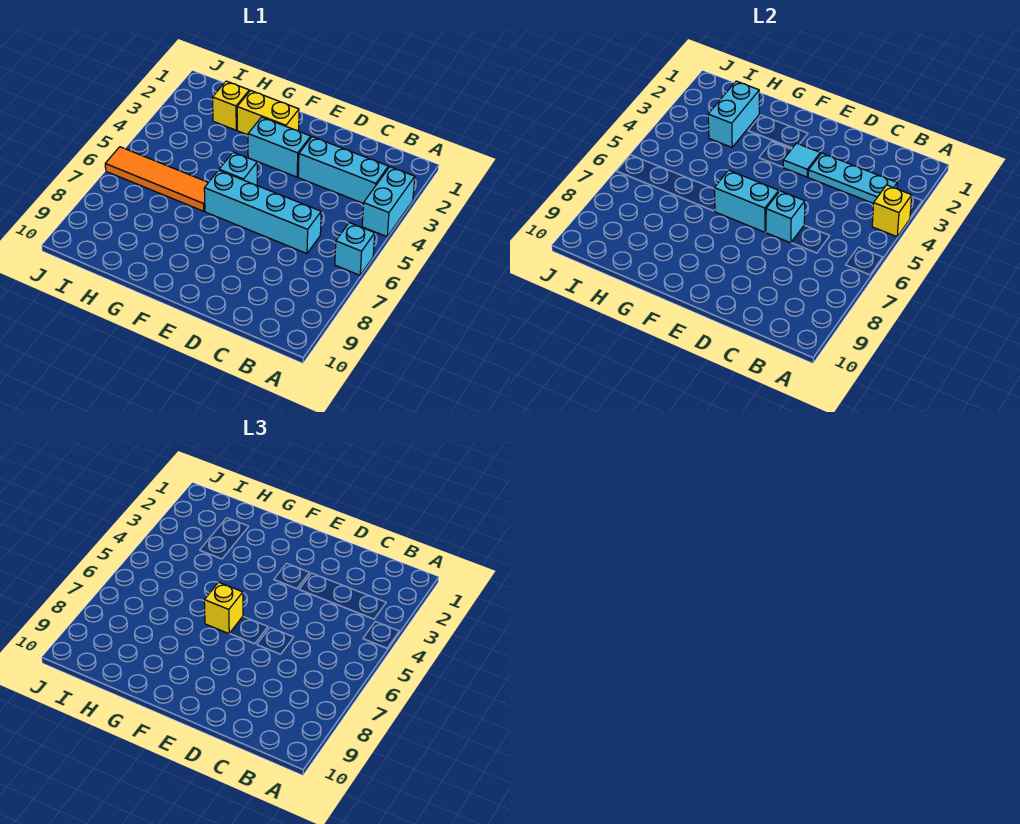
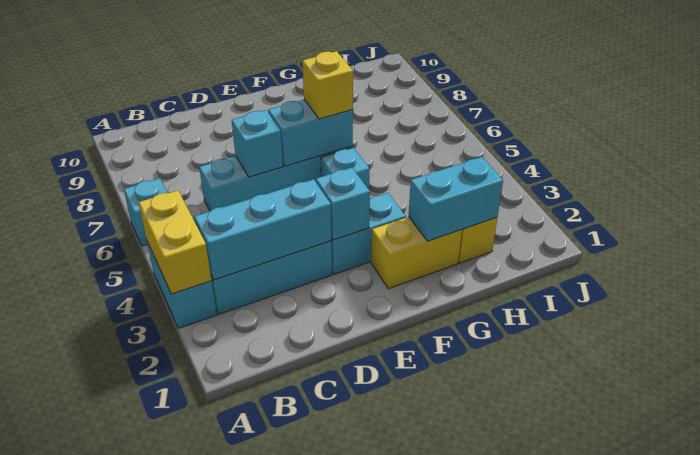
yellow 1x1 brick [872,185,912,237] -> yellow 1x2 brick [138,190,212,294]
cyan 1x3 plate [808,153,897,204] -> cyan 1x3 brick [194,179,331,280]
cyan 1x1 tile [783,143,820,177] -> cyan 1x1 brick [316,168,370,240]
orange 1x4 tile [105,147,208,211] -> none
cyan 1x2 brick [708,81,759,147] -> cyan 1x2 brick turned to [409,157,503,241]

